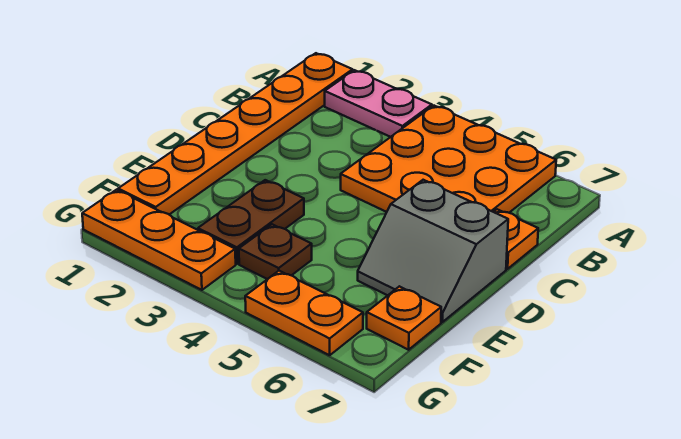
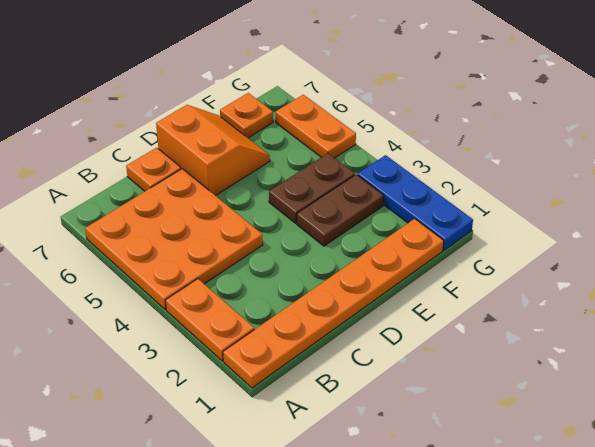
pink 1x2 plate [325,70,432,137] -> orange 1x2 plate [165,279,254,361]
grey 2x2 slope [358,180,508,322] -> orange 2x2 slope [156,105,270,196]
brown 1x1 plate [239,224,312,279] -> brown 1x2 plate [269,153,355,223]
orange 1x3 plate [82,190,236,290] -> blue 1x3 plate [358,155,473,250]

